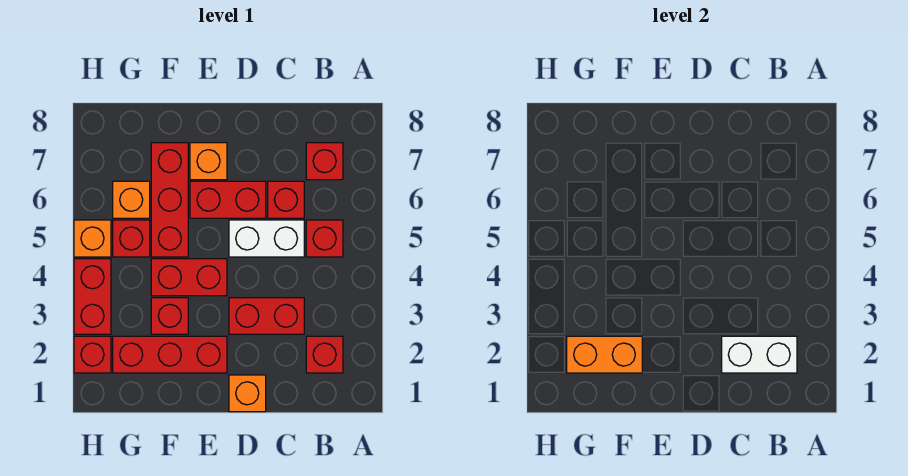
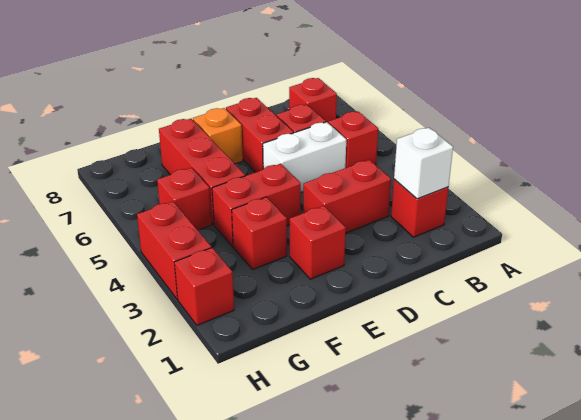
white 1x2 brick [722,336,797,373] -> white 1x1 brick [394,128,453,199]
orange 1x1 brick [229,375,266,412] -> none
red 1x2 brick [190,181,266,218] -> red 1x2 brick turned to [226,98,293,172]
red 1x3 brick [113,336,227,373] -> red 1x1 brick [290,206,346,279]
orange 1x2 brick [567,336,642,373] -> none
orange 1x1 brick [113,181,150,218] -> none
orange 1x1 brick [74,220,111,257] -> none

